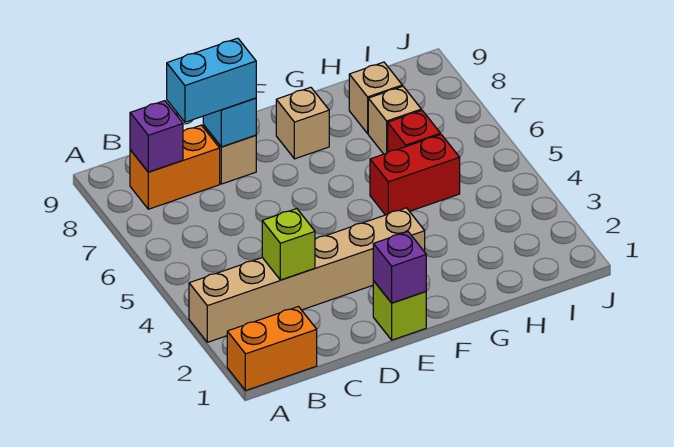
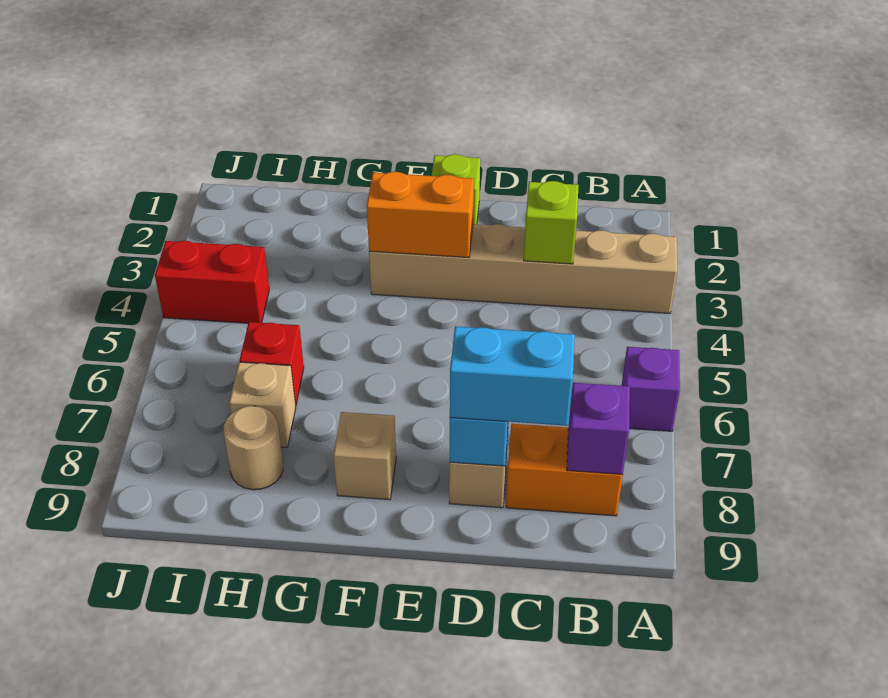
orange 1x2 brick [227,307,317,391] -> orange 1x2 brick moved to [367,172,474,258]
purple 1x1 brick [373,232,426,303] -> purple 1x1 brick moved to [622,347,680,431]
red 1x2 brick [370,135,460,215] -> red 1x2 brick moved to [155,241,269,323]
tan 1x1 brick [349,62,402,133] -> tan 1x1 round brick [224,406,283,490]

